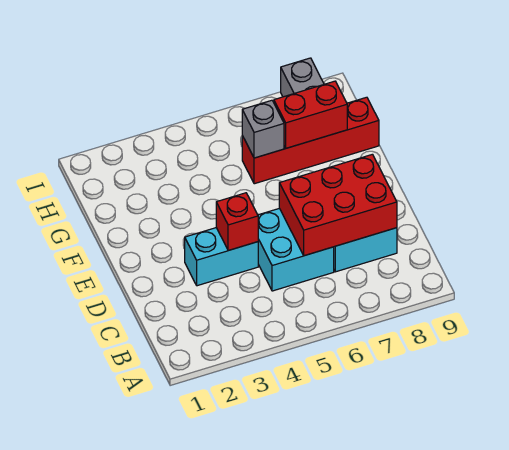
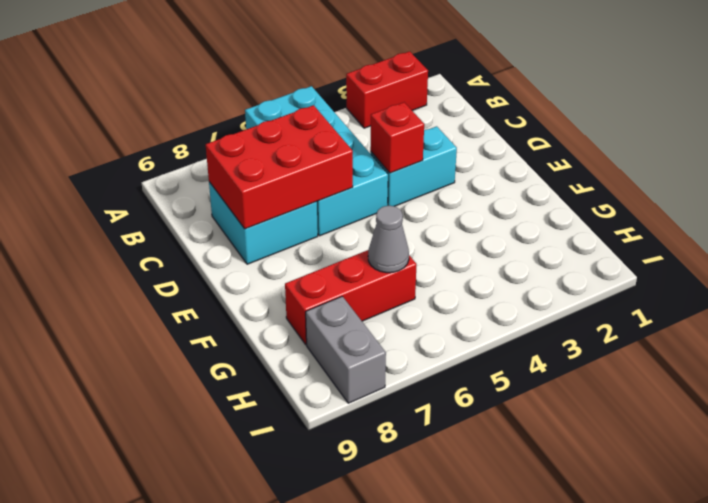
cyan 2x2 brick [258,208,334,291] -> cyan 2x4 brick [245,86,388,236]
red 1x4 brick [242,97,379,184] -> red 1x3 brick [285,250,417,345]
grey 1x1 brick [242,100,284,158] -> grey 1x1 cone [368,206,409,273]
red 1x2 brick [274,81,347,148] -> red 1x2 brick moved to [346,51,428,128]

